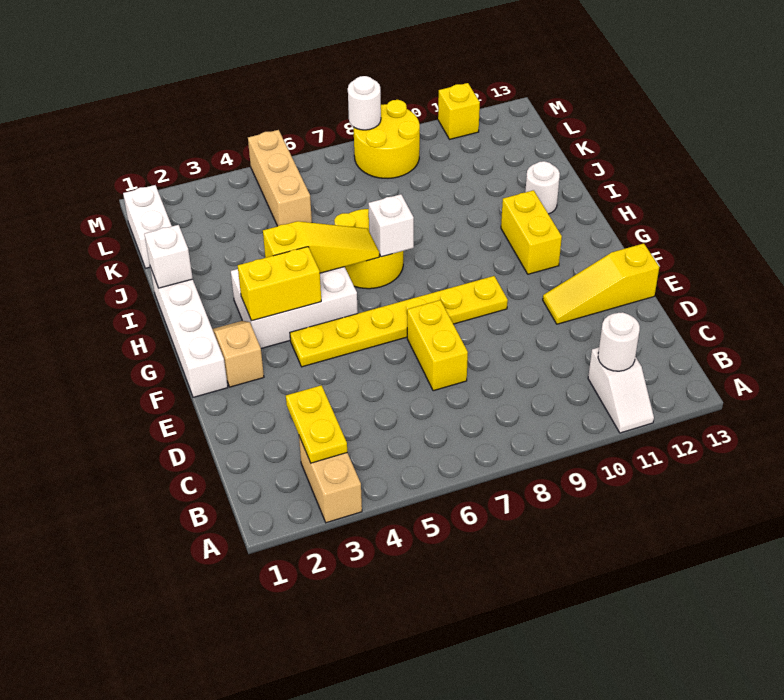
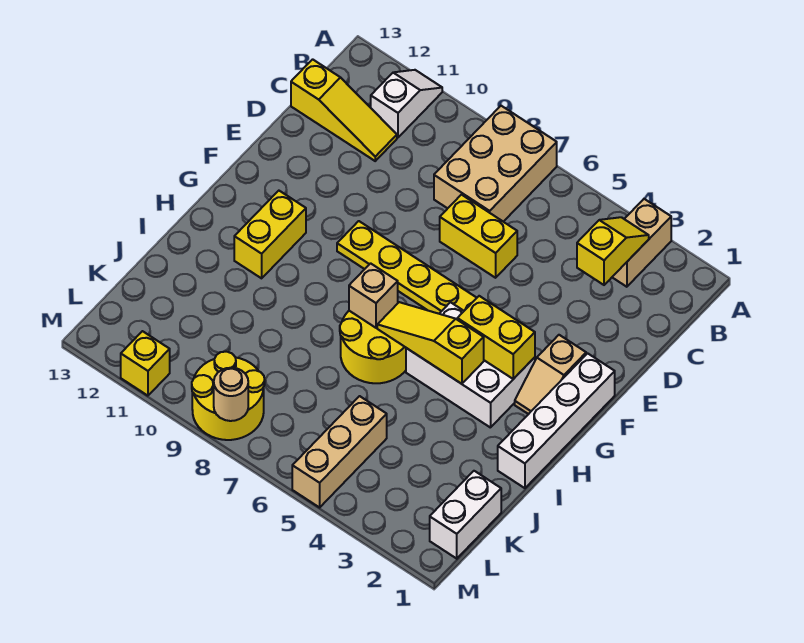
none -> tan 2x3 brick [434,106,557,222]
yellow 1x2 plate [286,385,347,463] -> yellow 1x2 slope [577,217,649,285]
white 1x1 round brick [598,312,640,371] -> none
yellow 1x2 brick [407,300,468,391] -> yellow 1x2 brick turned to [440,195,517,278]
yellow 1x3 slope [543,244,659,324] -> yellow 1x3 slope moved to [291,59,397,161]
white 1x1 brick [368,194,414,257] -> tan 1x1 brick [349,263,398,328]
white 1x1 brick [144,225,193,288] -> none
white 1x1 round brick [525,161,560,214] -> none
white 1x1 round brick [348,76,381,130] -> tan 1x1 round brick [214,368,248,421]

